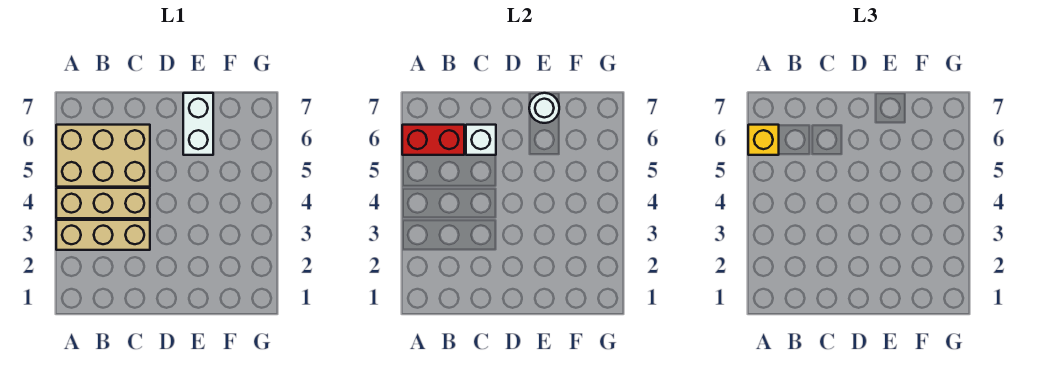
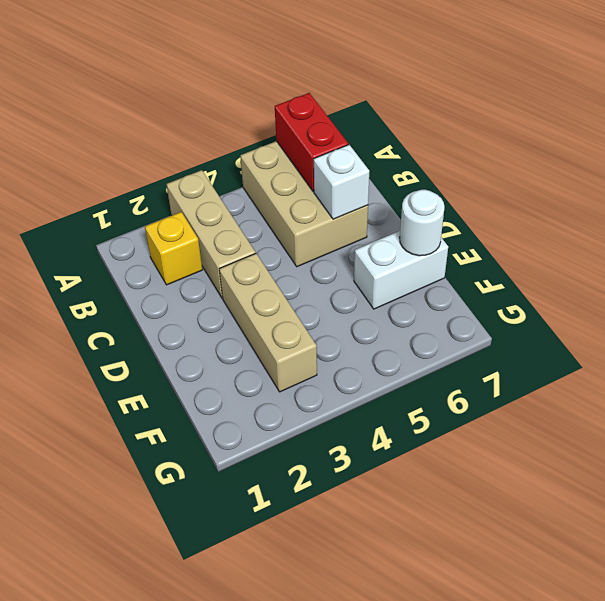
tan 1x3 brick [56,188,150,218] -> tan 1x3 brick moved to [219,253,317,392]
yellow 1x1 brick [748,125,779,155] -> yellow 1x1 brick moved to [145,212,202,285]

